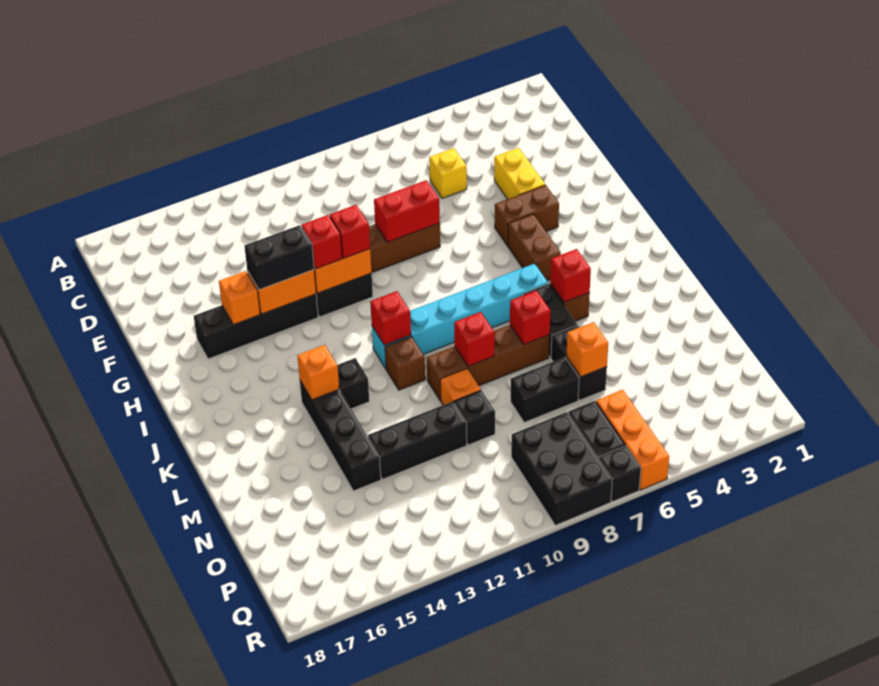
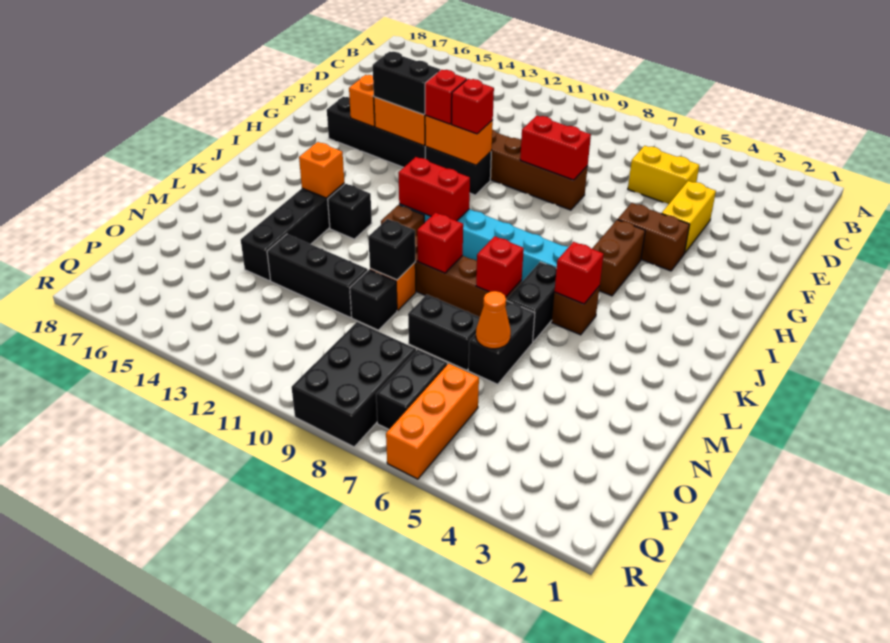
yellow 1x1 brick [429,148,467,198] -> yellow 1x2 brick [628,146,699,204]
red 1x1 brick [370,291,411,345] -> red 1x2 brick [398,157,470,221]
orange 1x1 brick [566,322,608,377] -> orange 1x1 cone [476,291,511,349]
black 1x1 brick [599,446,641,502] -> black 1x1 brick moved to [368,219,415,280]

